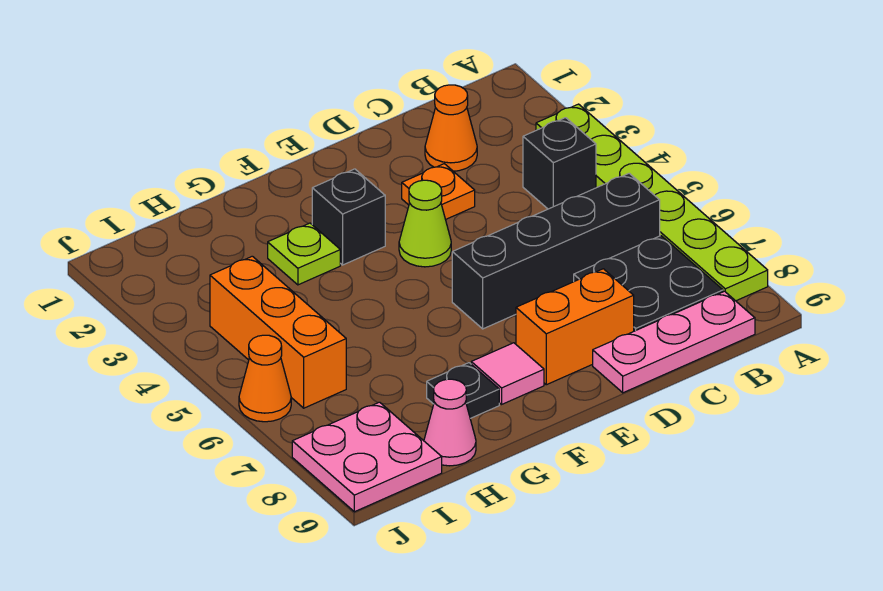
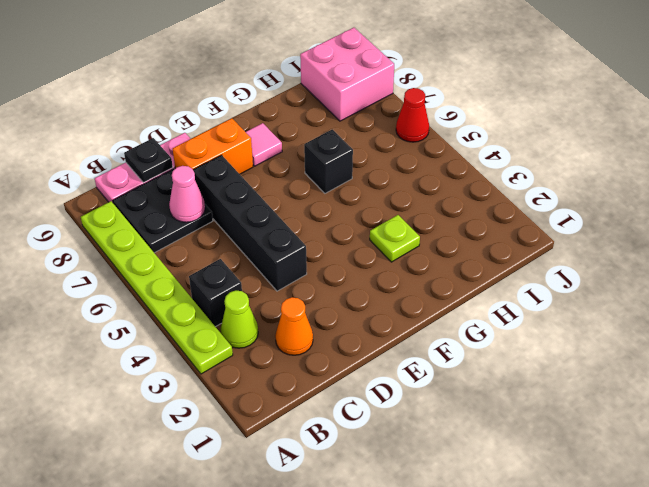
black 1x4 brick [452,173,660,329] -> black 1x4 brick turned to [193,155,307,291]
orange 1x1 plate [402,164,475,219] -> none
lime 1x1 cone [399,180,451,267] -> lime 1x1 cone moved to [221,291,258,348]
black 1x1 brick [312,169,385,265] -> black 1x1 brick moved to [304,129,353,193]
black 1x1 plate [427,363,499,418] -> black 1x1 plate moved to [124,138,173,182]
pink 1x1 cone [424,379,476,466] -> pink 1x1 cone moved to [169,166,205,222]
orange 1x3 brick [210,256,346,408] -> none
pink 2x2 plate [292,402,442,512] -> pink 2x2 brick [300,28,394,121]
orange 1x1 cone [239,335,291,422] -> red 1x1 cone [396,88,429,142]

